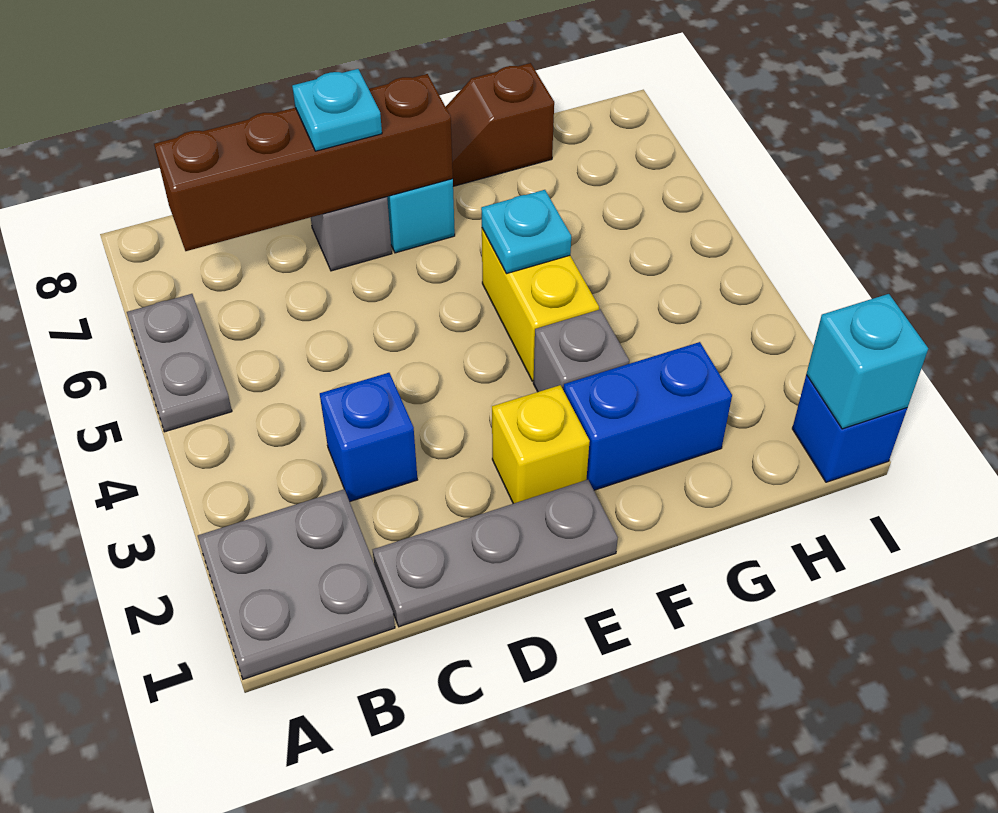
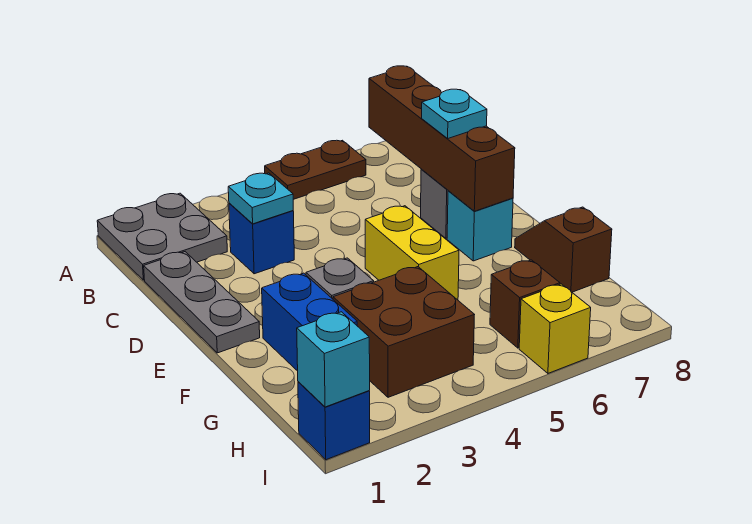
grey 1x2 plate [127,294,232,432] -> brown 1x2 plate [265,140,366,199]
yellow 1x1 brick [492,385,590,504] -> yellow 1x1 brick moved to [519,284,591,373]
yellow 1x2 brick [482,229,599,381] -> yellow 1x2 brick turned to [365,206,459,300]
cyan 1x1 plate [481,190,571,274] -> cyan 1x1 plate moved to [228,173,293,224]
none -> brown 2x2 brick [333,267,475,397]
none -> brown 1x1 brick [490,260,560,348]

